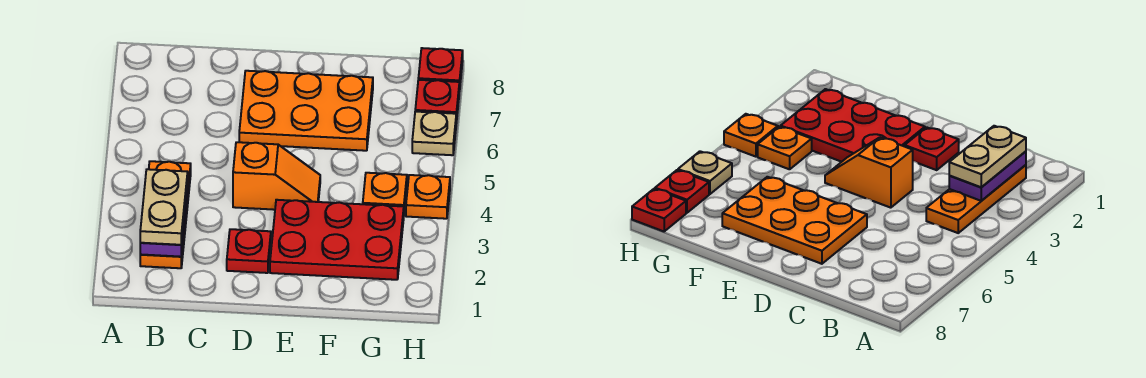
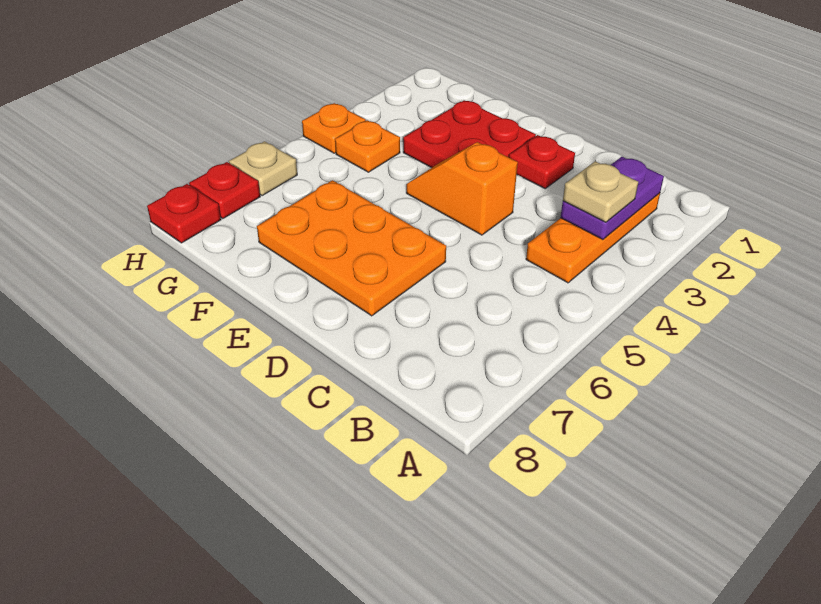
tan 1x2 plate [140,169,188,245] -> tan 1x1 plate [563,161,638,222]
red 2x3 plate [270,200,404,280] -> red 2x2 plate [403,100,536,168]

